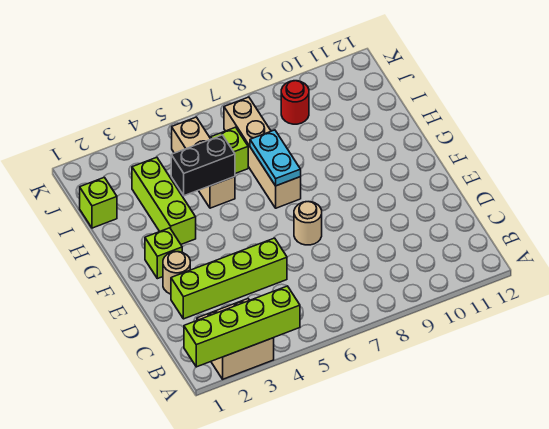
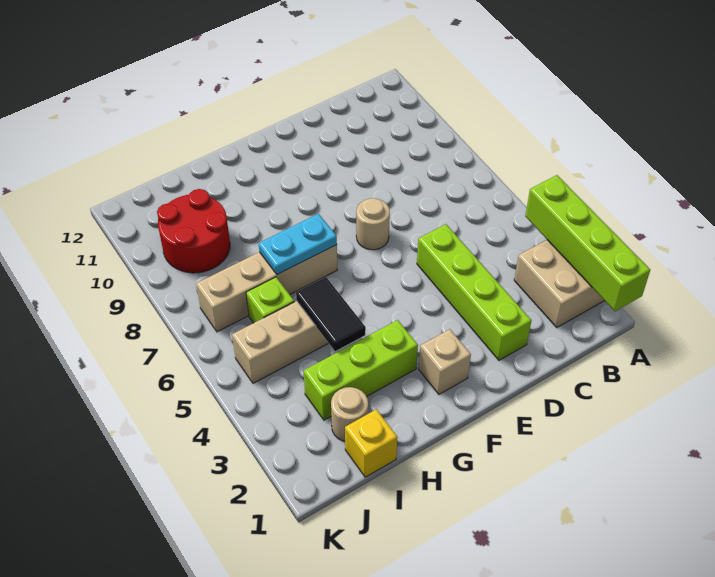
tan 1x1 round brick [163,252,190,294] -> tan 1x1 round brick moved to [331,387,368,441]
lime 1x1 brick [145,228,182,279] -> tan 1x1 brick [419,329,471,394]
black 1x2 brick [171,135,235,196] -> black 1x2 tile [296,277,366,351]
lime 1x1 brick [80,177,117,228] -> yellow 1x1 brick [345,409,397,477]
red 1x1 round brick [281,81,309,124] -> red 2x2 round brick [157,189,230,273]

